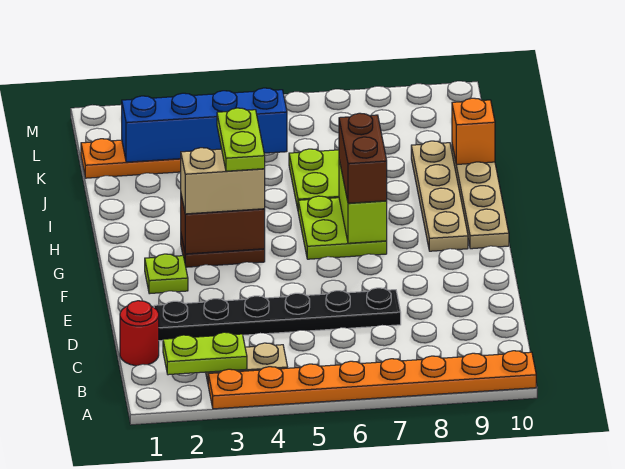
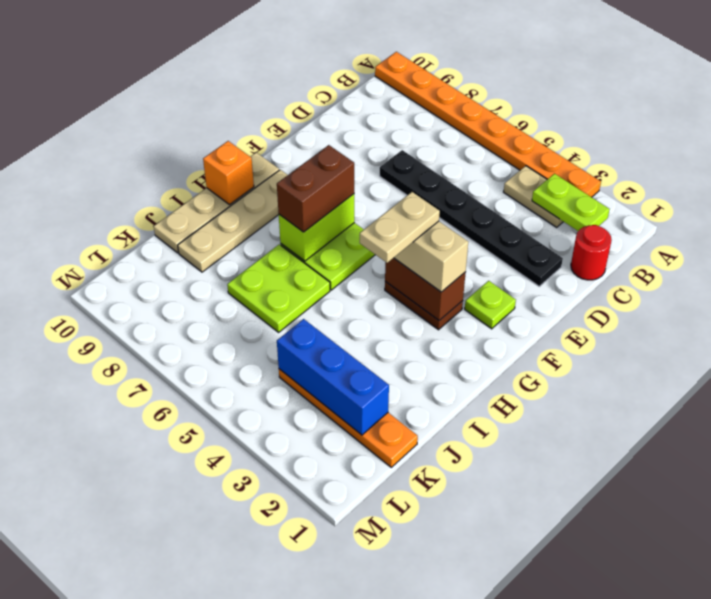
lime 1x2 plate [217,108,265,171] -> tan 1x2 plate [360,192,440,263]
orange 1x1 brick [452,98,495,165] -> orange 1x1 brick moved to [203,141,254,205]
blue 1x4 brick [122,88,287,162] -> blue 1x3 brick [277,319,389,435]

